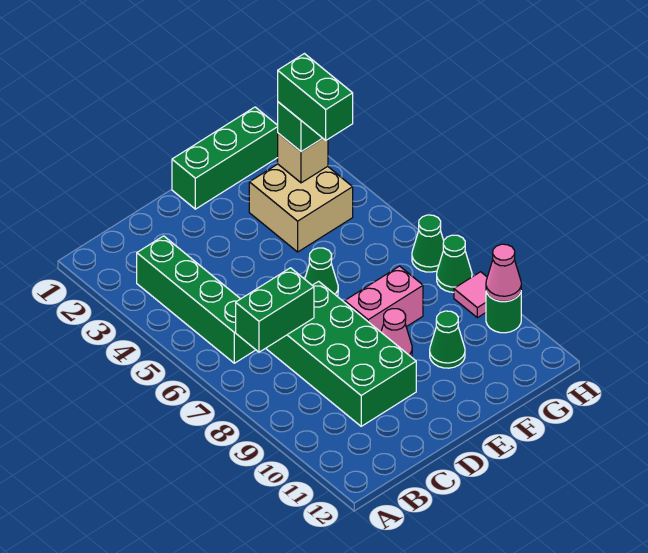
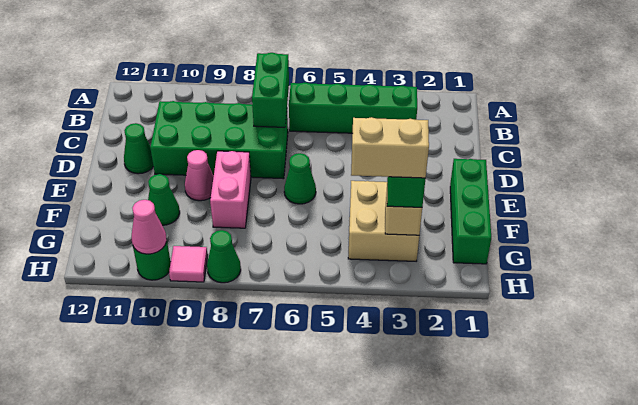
green 1x2 brick [278,54,353,140] -> tan 1x2 brick [351,117,429,178]
green 1x1 cone [412,215,444,272] -> green 1x1 cone moved to [124,123,154,174]

